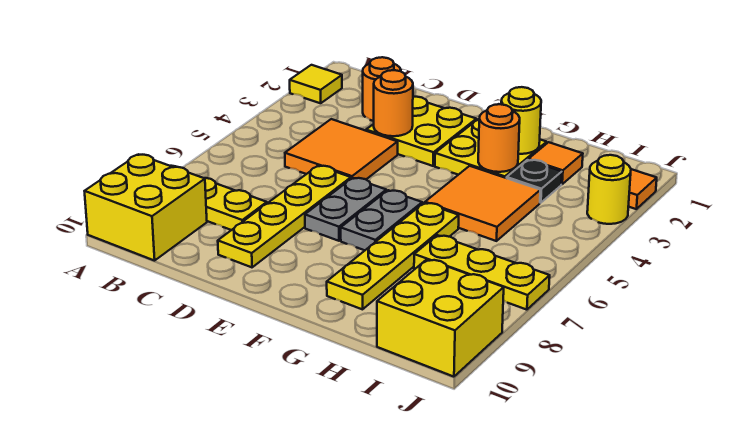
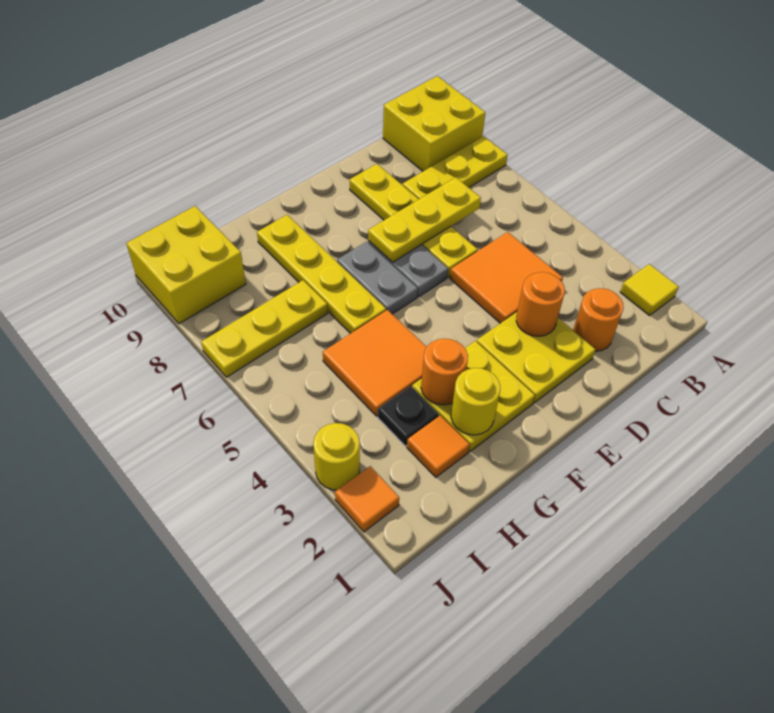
none -> yellow 1x3 plate [368,177,481,262]

